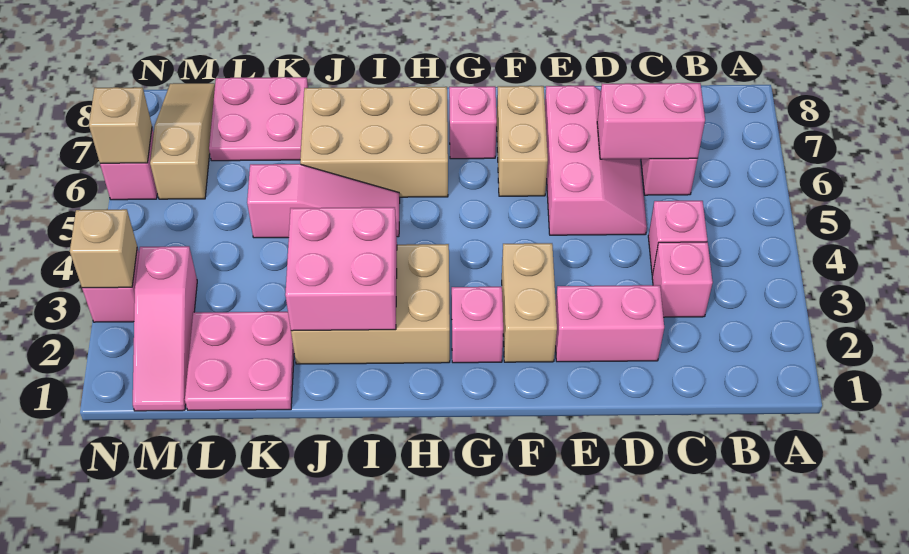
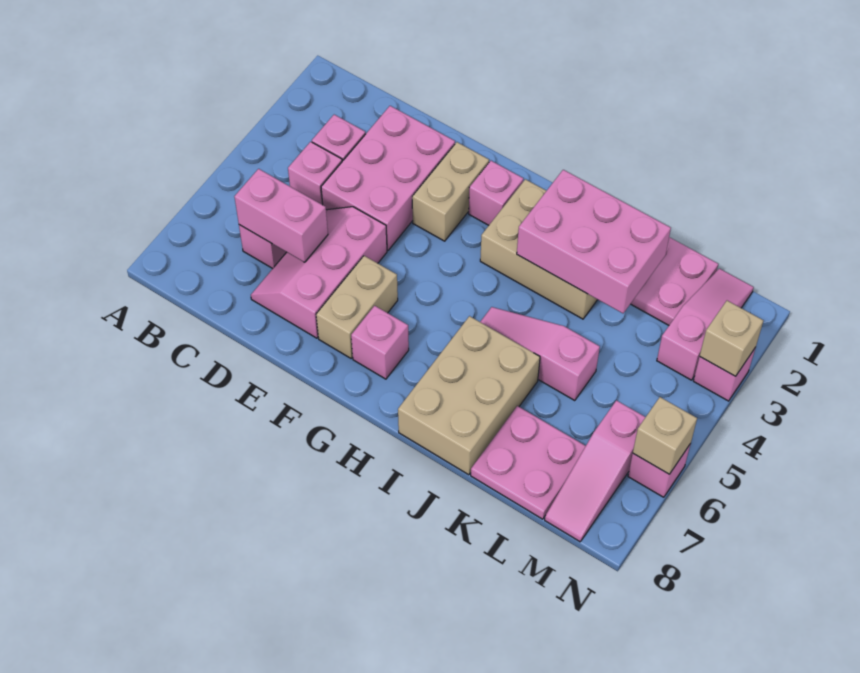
pink 1x2 brick [555,285,664,362] -> pink 2x3 brick [321,106,455,250]
tan 2x3 brick [300,87,448,197] -> tan 2x3 brick turned to [398,316,540,475]
pink 2x2 brick [285,207,397,331] -> pink 2x3 brick [517,170,671,313]
tan 1x3 slope [150,83,215,199] -> pink 1x3 slope [545,400,645,542]

